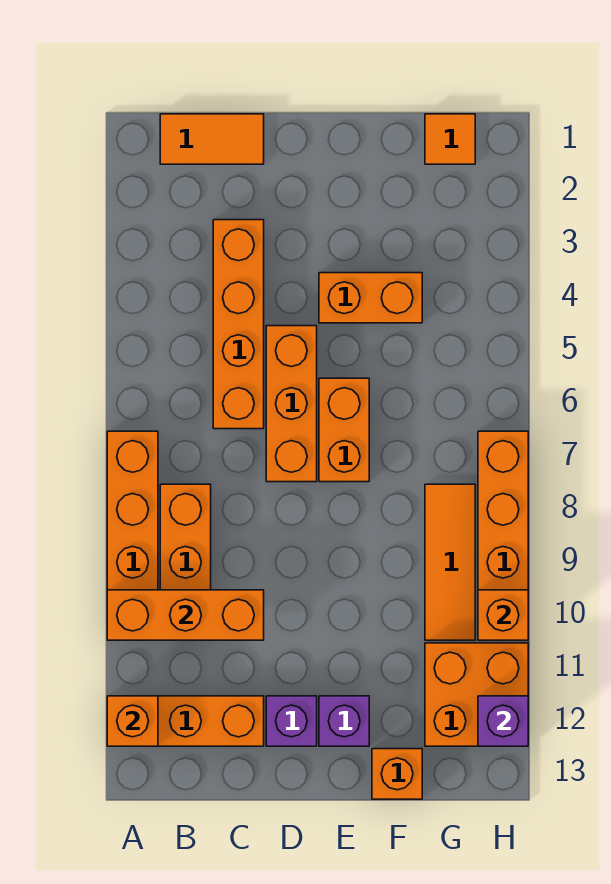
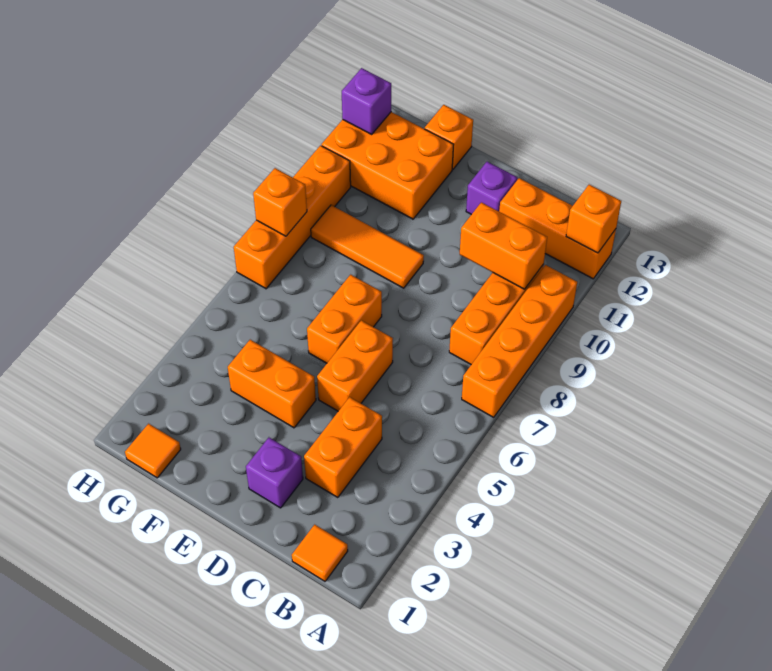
orange 1x3 brick [107,590,264,640] -> orange 1x2 brick [460,202,547,289]
orange 1x2 tile [160,114,264,164] -> orange 1x1 tile [292,525,348,581]
orange 1x4 brick [213,220,264,429] -> orange 1x2 brick [304,397,382,498]
orange 1x3 brick [266,326,317,482] -> orange 1x2 brick [317,320,393,411]
purple 1x1 brick [319,696,369,746] -> purple 1x1 brick moved to [246,438,303,508]
orange 1x3 tile [425,484,475,640] -> orange 1x3 tile turned to [311,205,424,288]
orange 2x2 brick [425,643,528,746] -> orange 2x3 brick [322,112,454,219]
orange 1x1 brick [478,590,528,640] -> orange 1x1 brick moved to [253,168,307,236]

